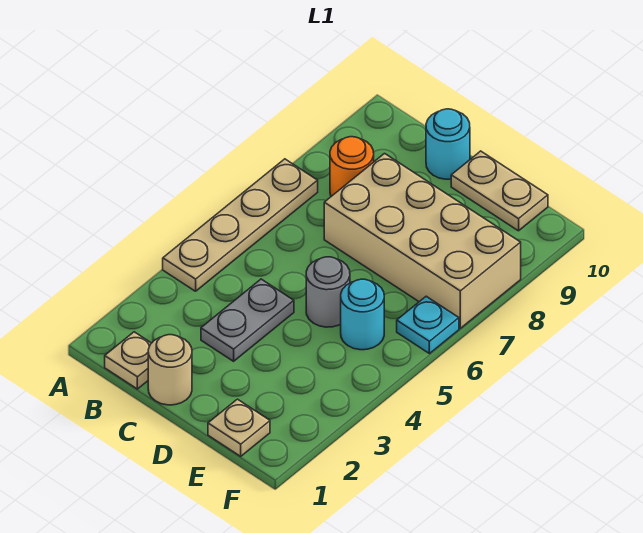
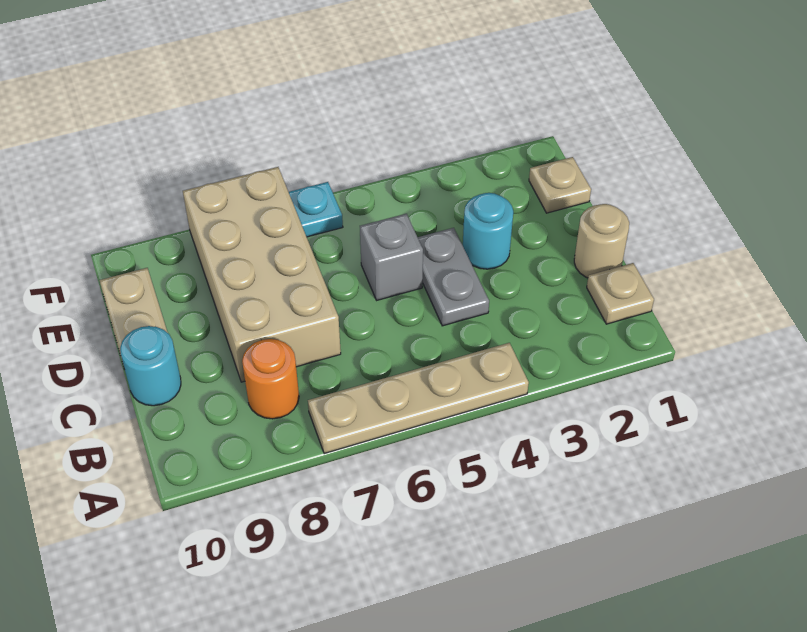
grey 1x2 plate [201,279,294,361] -> grey 1x2 plate turned to [418,228,489,326]
grey 1x1 round brick [306,257,350,327] -> grey 1x1 brick [360,214,423,300]
cyan 1x1 round brick [341,279,384,350] -> cyan 1x1 round brick moved to [463,193,513,269]

